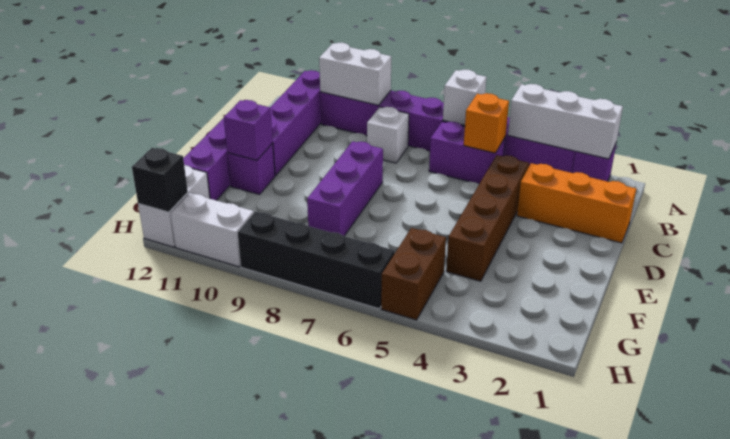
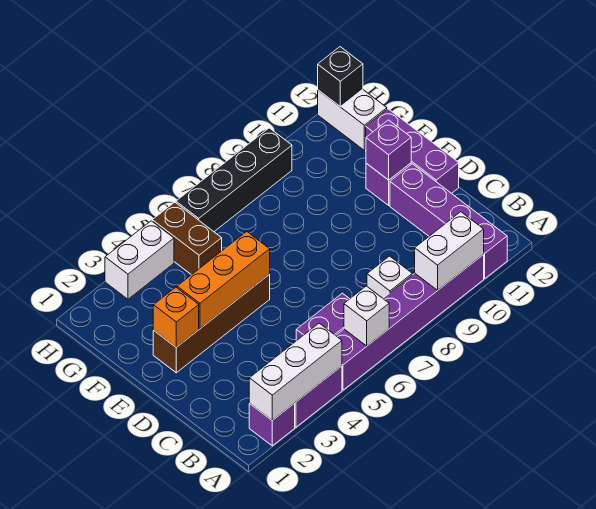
orange 1x1 brick [464,93,509,153] -> orange 1x1 brick moved to [153,287,199,347]
orange 1x3 brick [517,163,636,243] -> orange 1x3 brick moved to [177,232,270,329]
brown 1x4 brick [446,155,529,281] -> brown 1x4 brick turned to [153,275,270,373]
purple 1x3 brick [307,141,383,236] -> none
white 1x2 brick [171,193,254,267] -> white 1x2 brick moved to [105,221,174,299]

